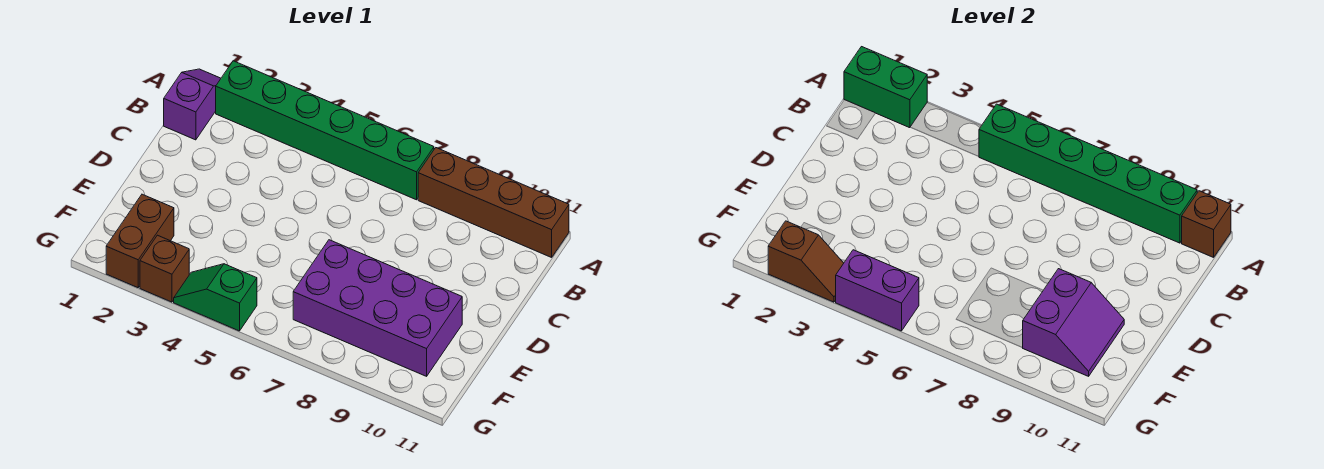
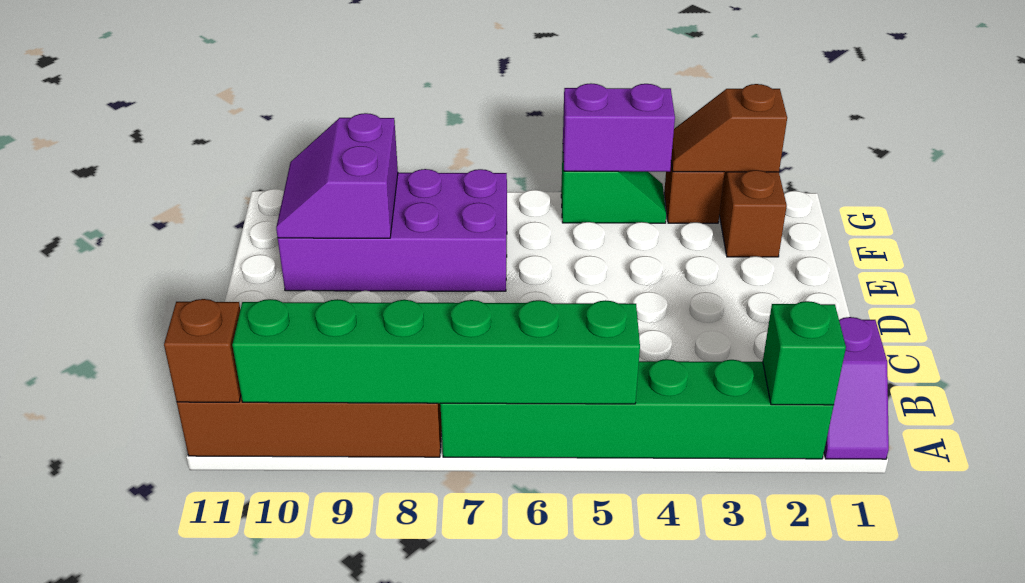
green 1x2 brick [844,47,927,128] -> green 1x1 brick [763,301,846,405]

